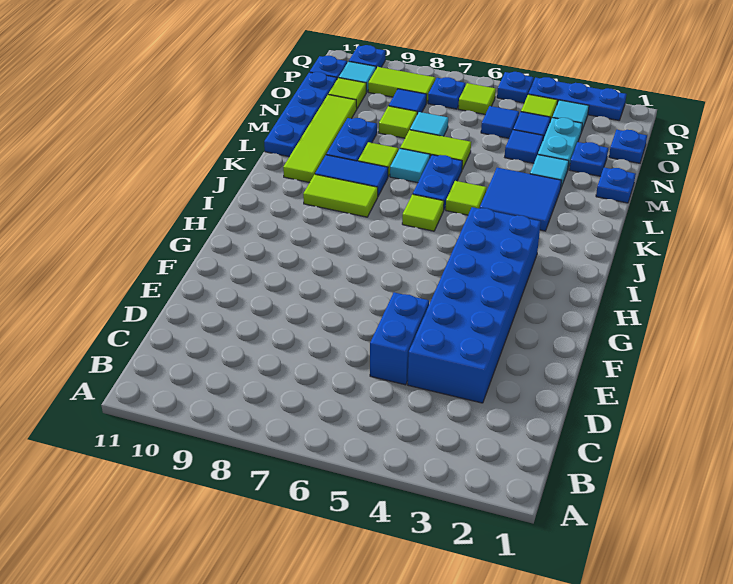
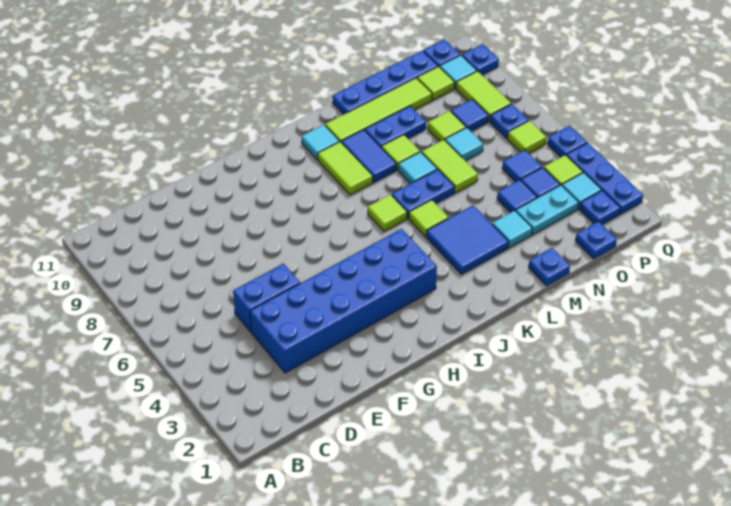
none -> cyan 1x1 tile [301,125,340,160]
blue 1x1 plate [570,142,608,176] -> blue 1x1 plate moved to [580,190,620,224]

